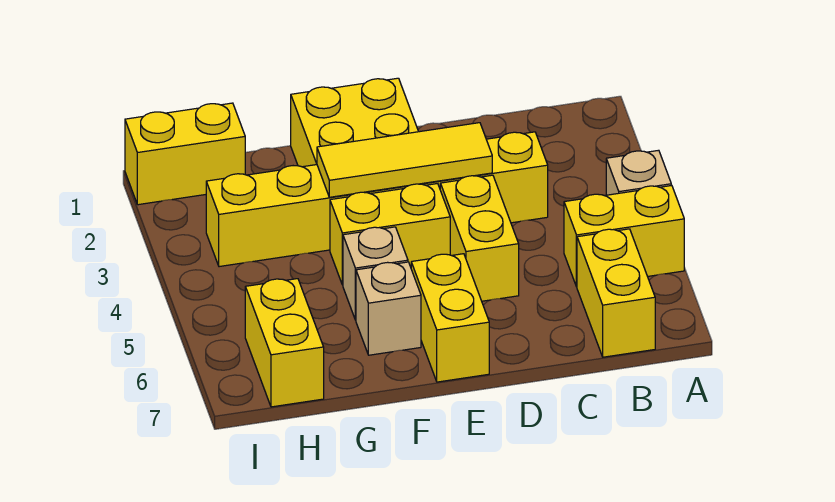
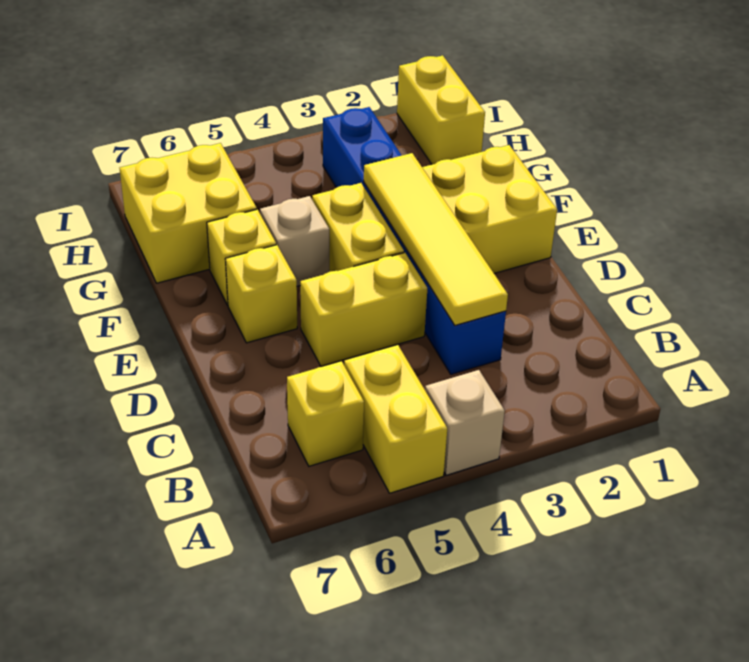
yellow 1x2 brick [577,229,655,357] -> yellow 1x1 brick [287,361,364,466]
yellow 1x6 brick [206,132,548,267] -> blue 1x6 brick [323,107,506,374]
yellow 1x3 tile [317,123,492,197] -> yellow 1x4 tile [364,153,508,325]
yellow 1x2 brick [411,254,489,382] -> yellow 1x1 brick [225,245,297,343]
tan 1x1 brick [356,262,421,355] -> yellow 1x1 brick [207,209,276,305]
yellow 1x2 brick [245,279,324,407] -> yellow 2x2 brick [120,143,257,283]

